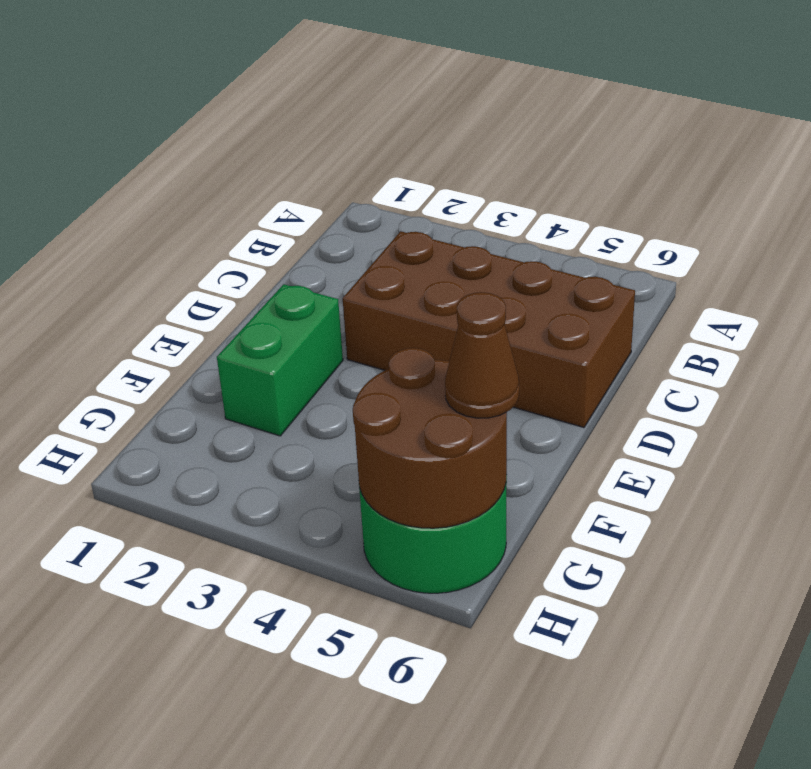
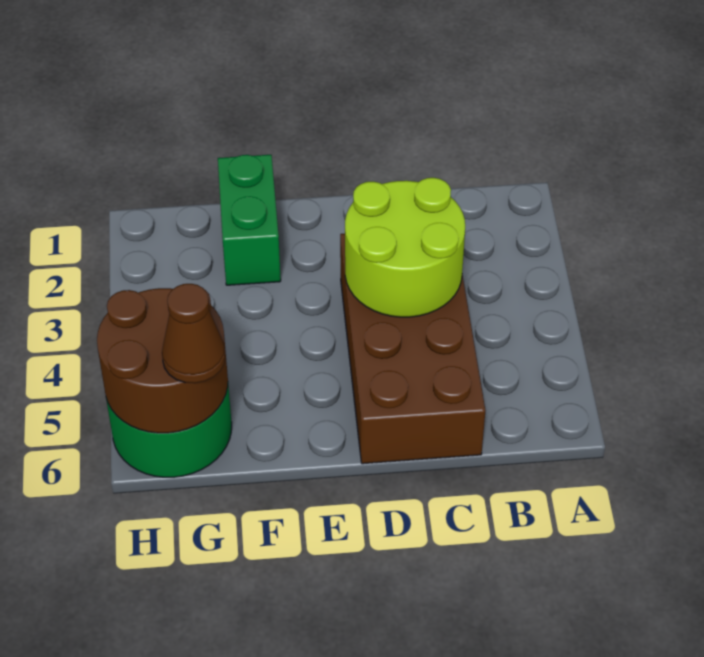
none -> lime 2x2 round brick [345,178,465,317]
green 1x2 brick [217,284,343,436] -> green 1x2 brick turned to [218,155,281,285]

